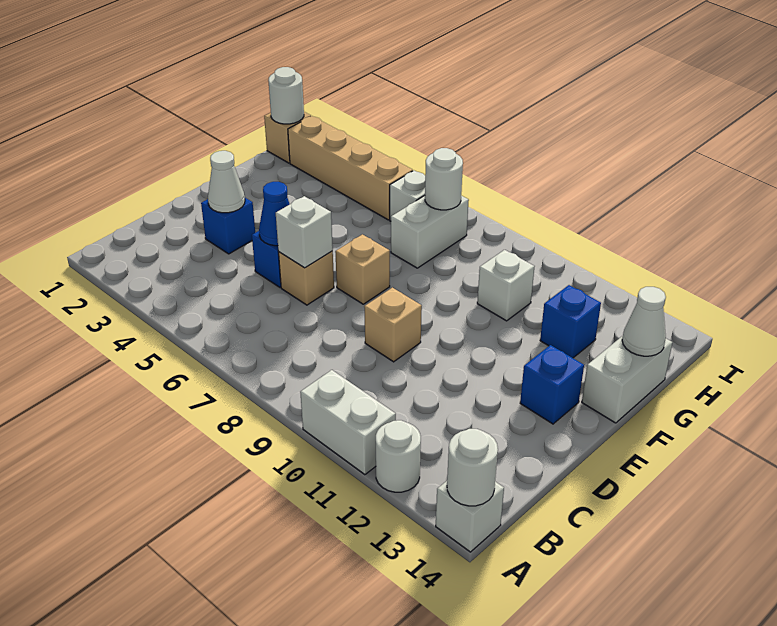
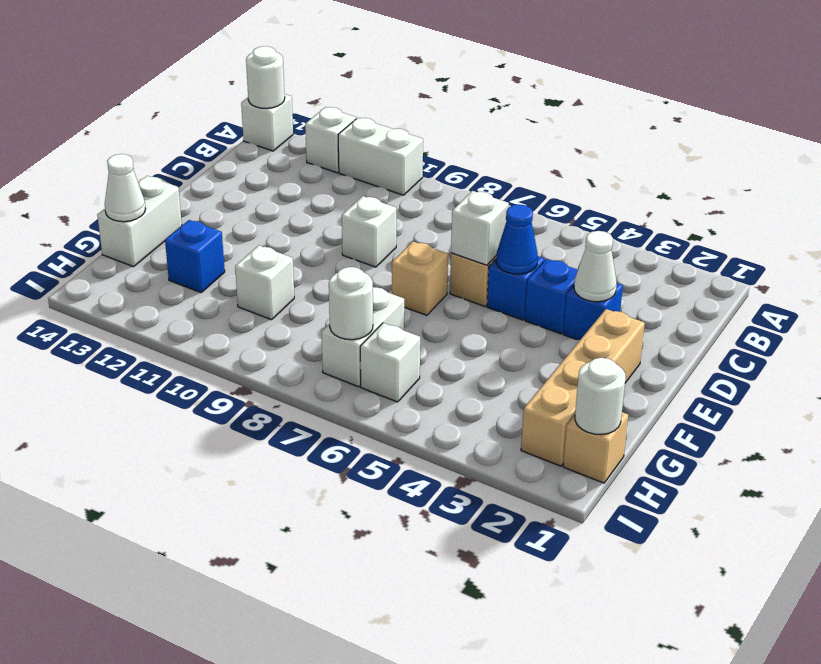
white 1x1 round brick [376,420,421,492] -> white 1x1 brick [305,107,356,173]
tan 1x1 brick [364,288,422,362] -> white 1x1 brick [342,196,396,267]
blue 1x1 brick [520,345,584,424] -> blue 1x1 brick moved to [525,259,578,334]
tan 1x4 brick [288,116,413,220] -> tan 1x4 brick turned to [521,309,645,466]

